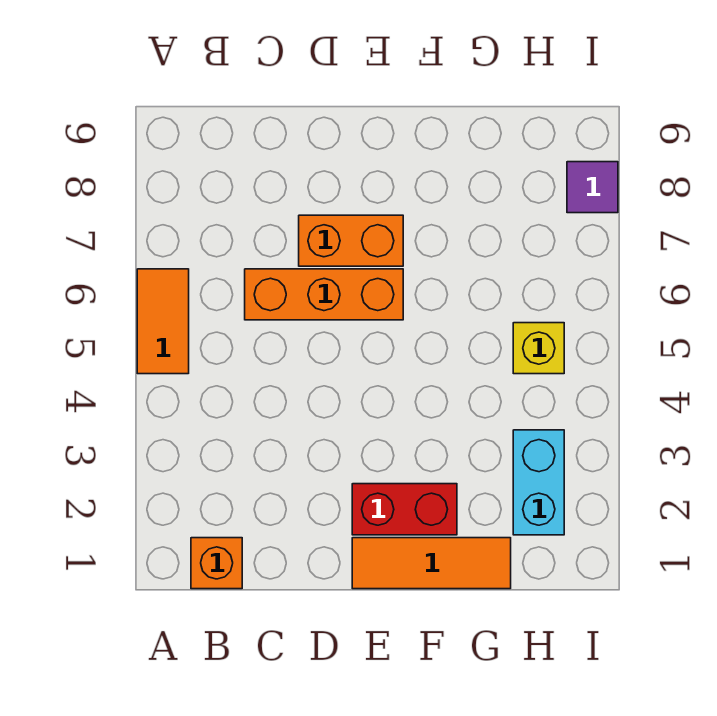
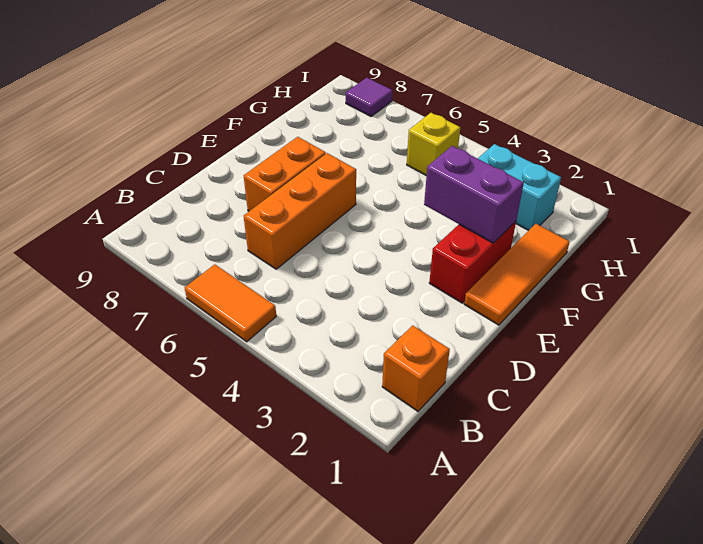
none -> purple 1x2 brick [424,146,524,243]

